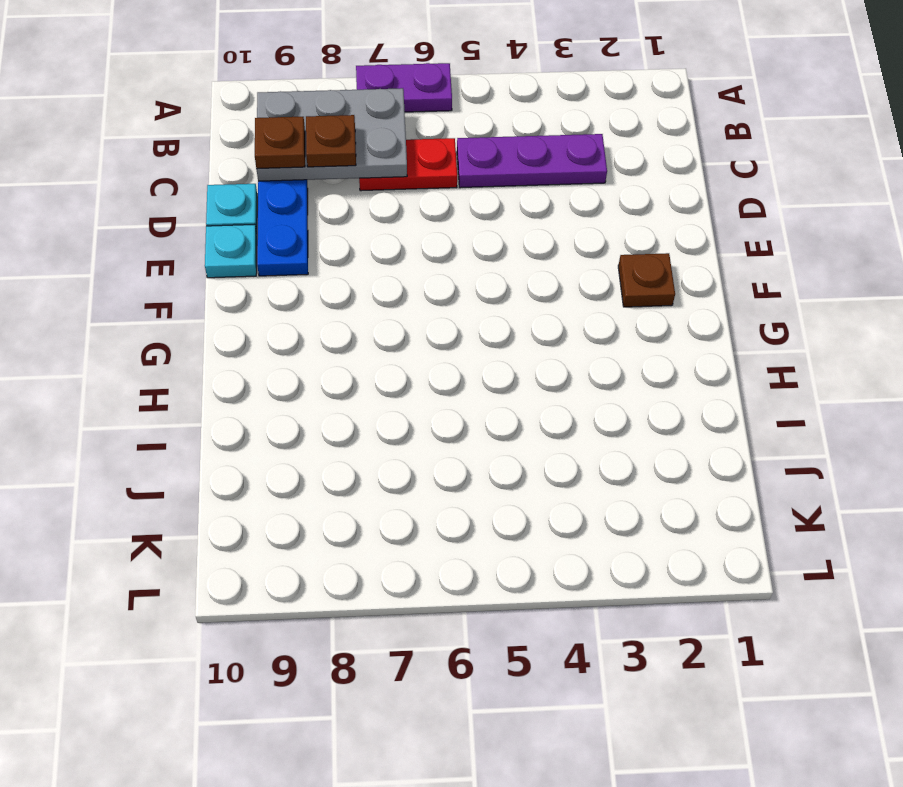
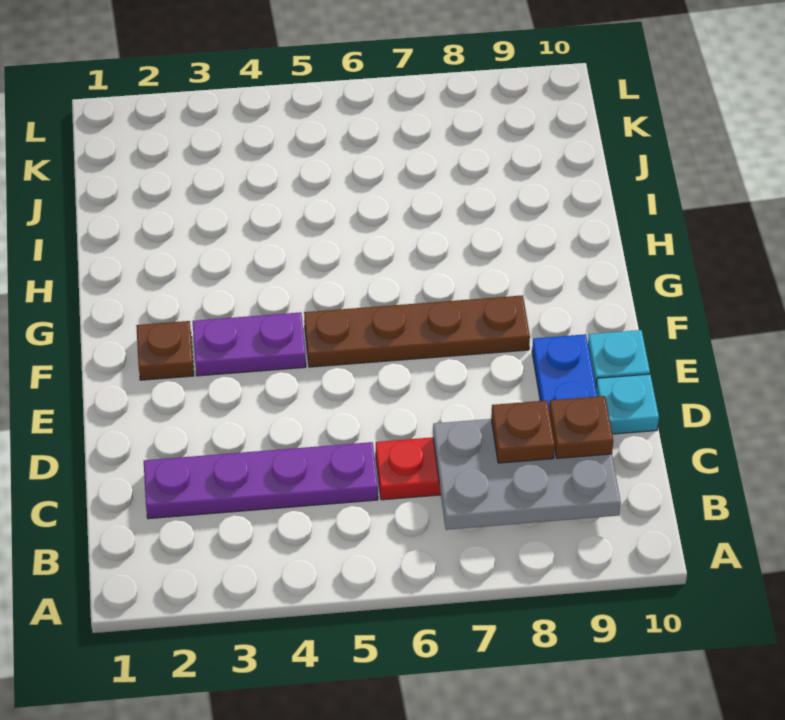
purple 1x2 plate [356,63,452,112] -> purple 1x2 plate moved to [193,312,306,376]
purple 1x3 plate [457,134,607,188] -> purple 1x4 plate [144,442,378,519]
none -> brown 1x4 plate [304,295,530,367]

